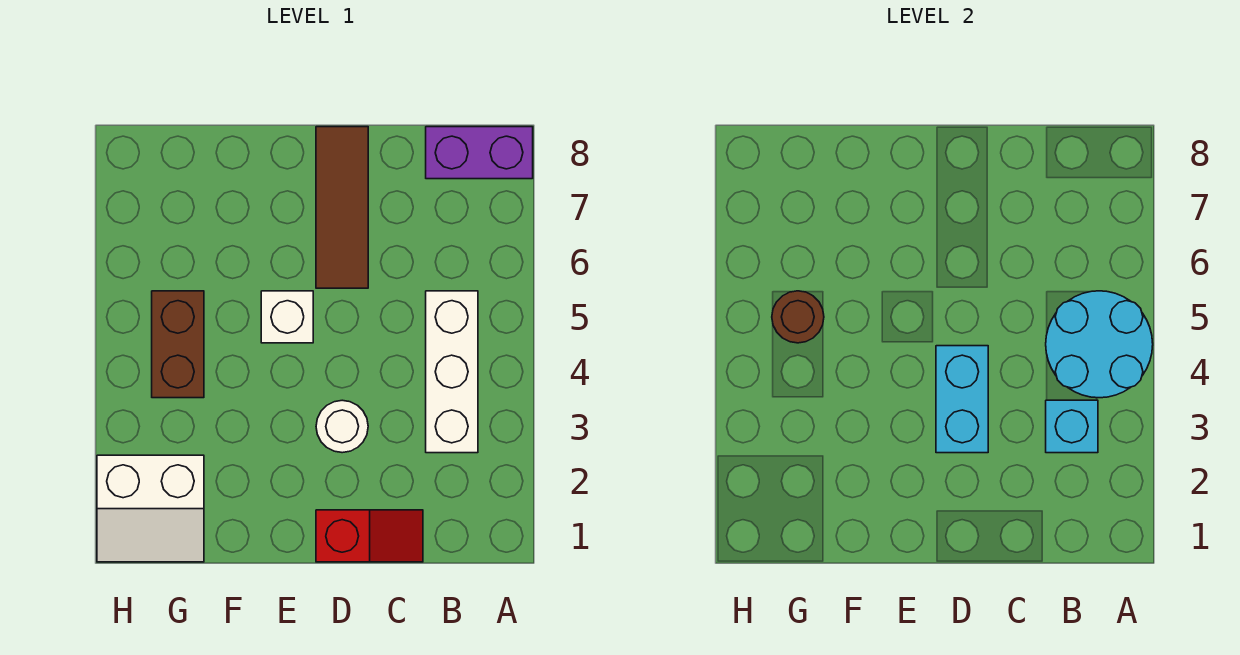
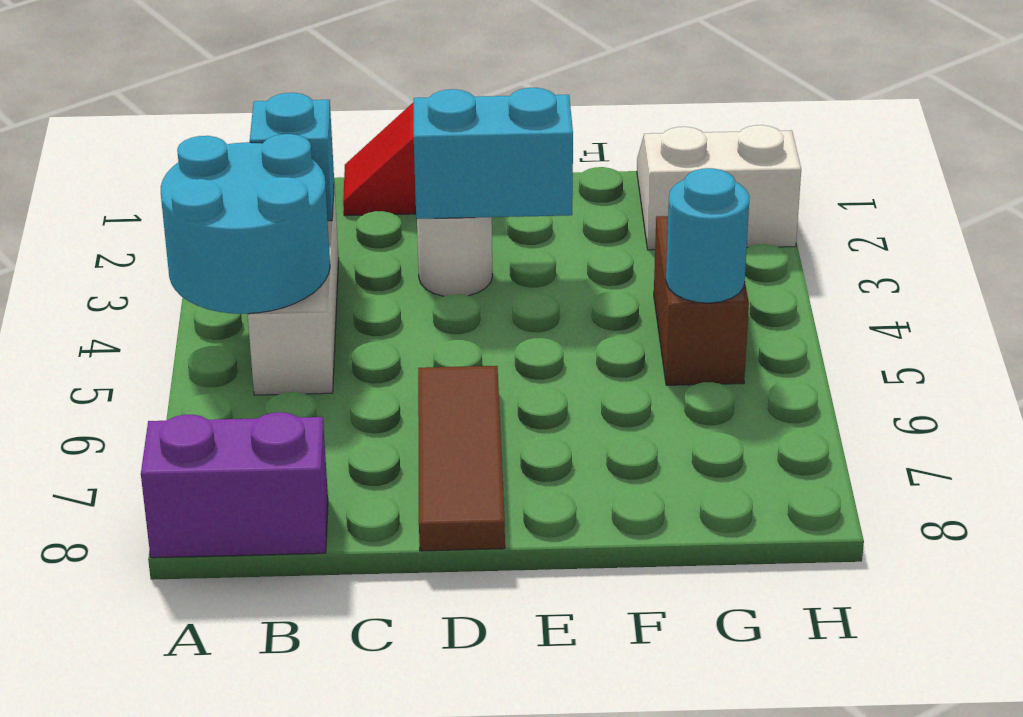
cyan 1x2 brick [936,346,988,453] -> cyan 1x2 brick turned to [414,88,573,219]
white 1x1 brick [261,291,313,343] -> none
brown 1x1 round brick [772,291,824,343] -> cyan 1x1 round brick [666,168,750,303]

